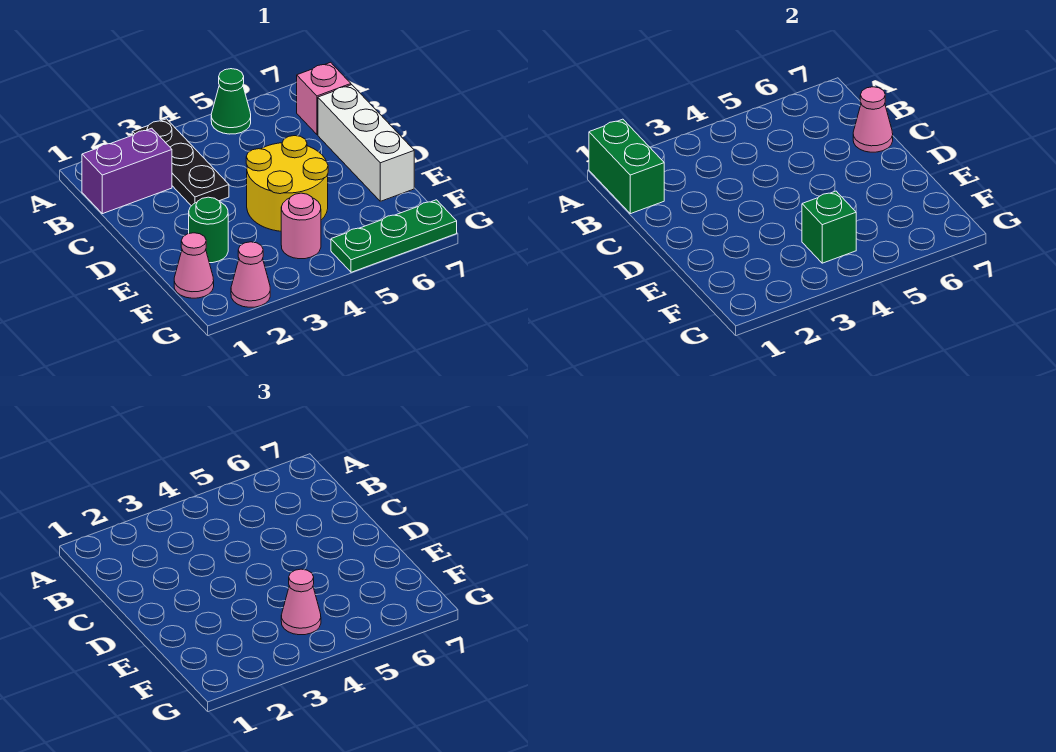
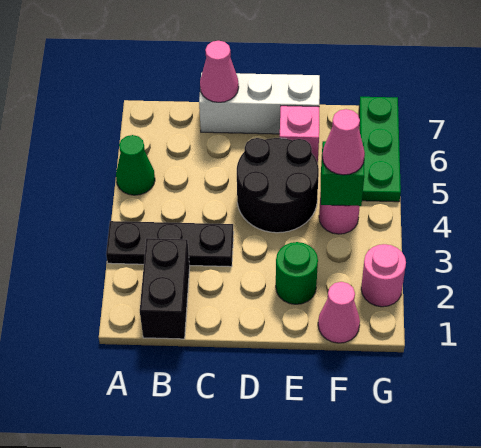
green 1x2 brick [589,119,664,214] -> none
purple 1x2 brick [82,128,172,214] -> black 1x2 brick [140,238,190,339]
pink 1x1 brick [297,62,351,134] -> pink 1x1 brick moved to [280,106,319,163]
yellow 2x2 round brick [246,136,328,231] -> black 2x2 round brick [237,138,319,233]
pink 1x1 cone [231,242,270,307] -> pink 1x1 round brick [361,244,406,307]

